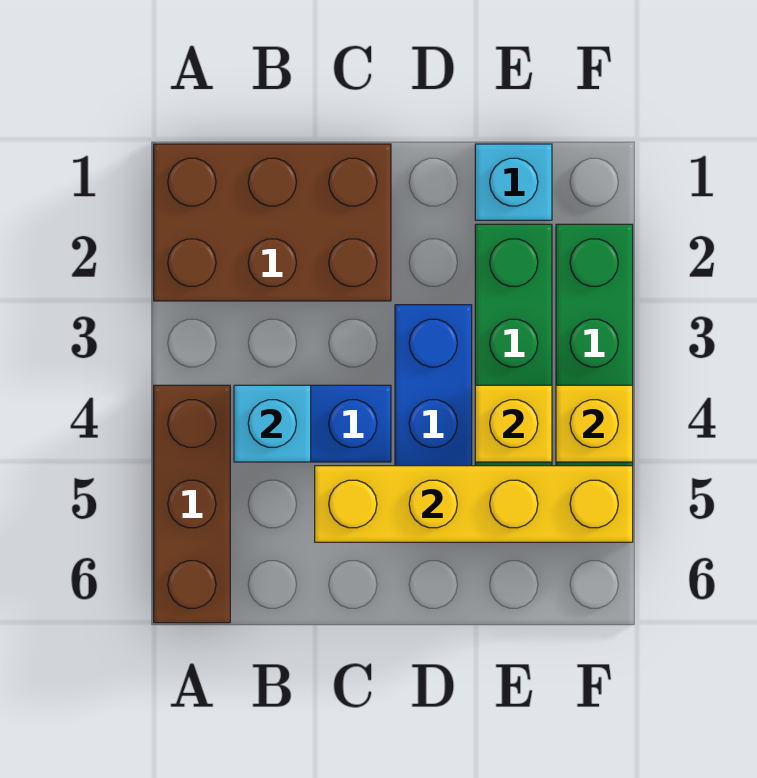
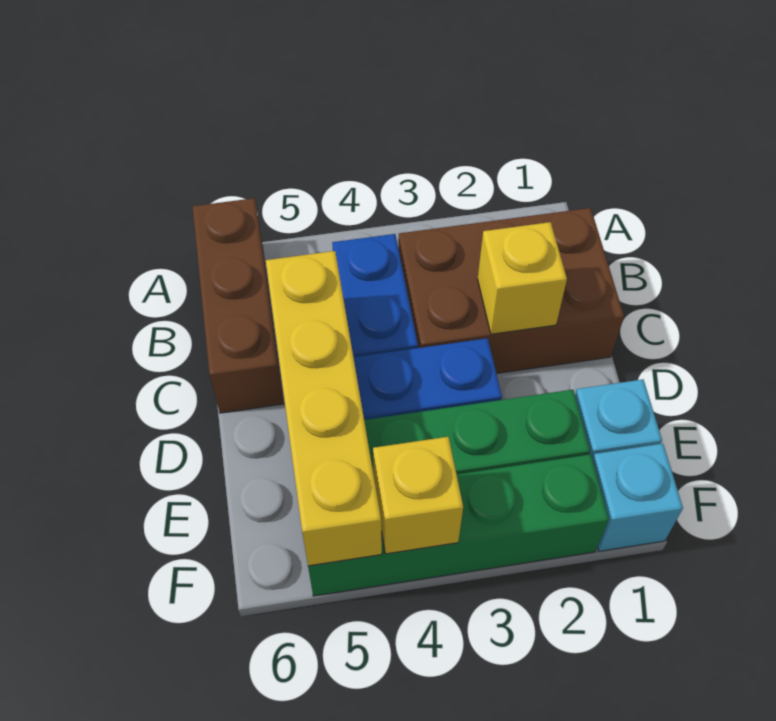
brown 2x3 brick [154,144,391,301] -> brown 2x3 brick turned to [398,208,624,374]
brown 1x3 brick [154,385,230,623] -> brown 1x3 brick turned to [193,198,284,413]
cyan 1x1 brick [234,385,311,462] -> cyan 1x1 brick moved to [593,444,683,551]
yellow 1x1 brick [475,385,552,462] -> yellow 1x1 brick moved to [478,222,567,334]

